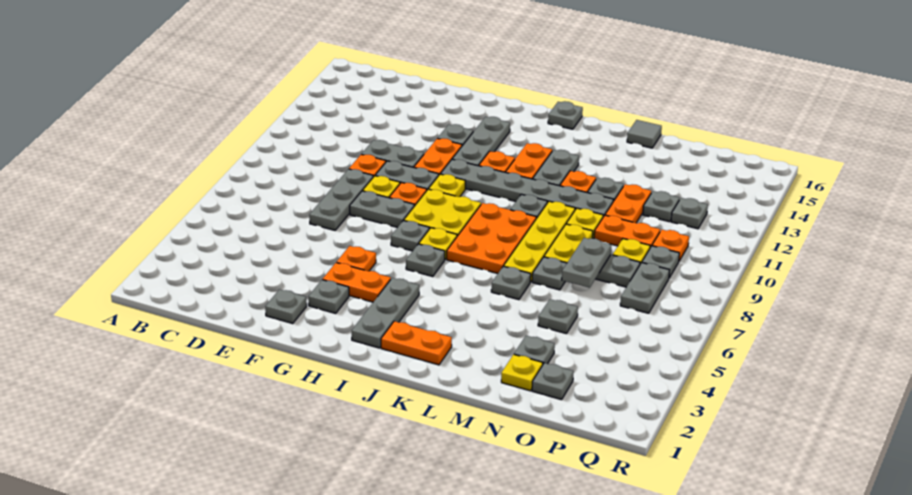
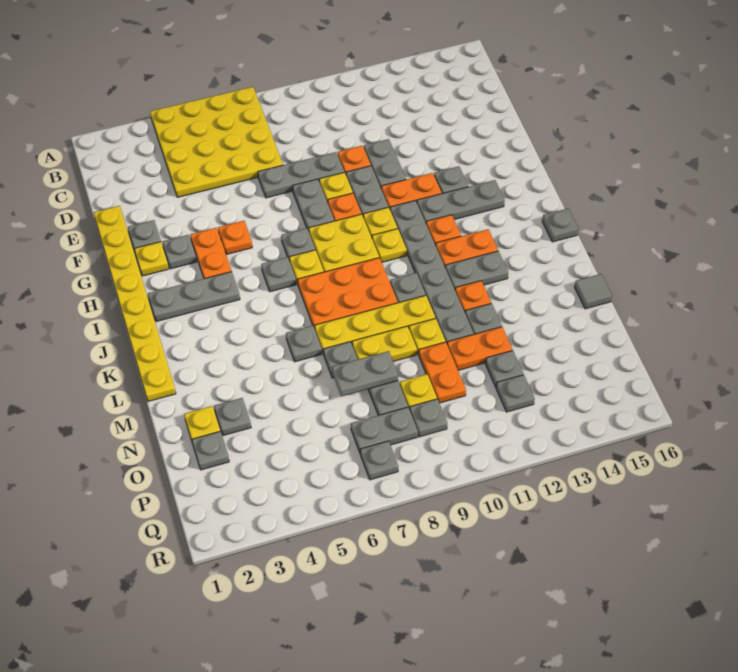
none -> yellow 4x4 plate [150,87,283,197]
none -> yellow 1x8 plate [94,206,176,401]
none -> yellow 1x1 plate [134,242,169,276]
none -> yellow 1x1 plate [372,229,407,262]
orange 1x2 plate [381,321,452,365] -> none
grey 1x1 plate [538,299,578,334] -> grey 1x1 plate moved to [360,441,398,480]
orange 1x1 plate [652,230,689,261] -> none

